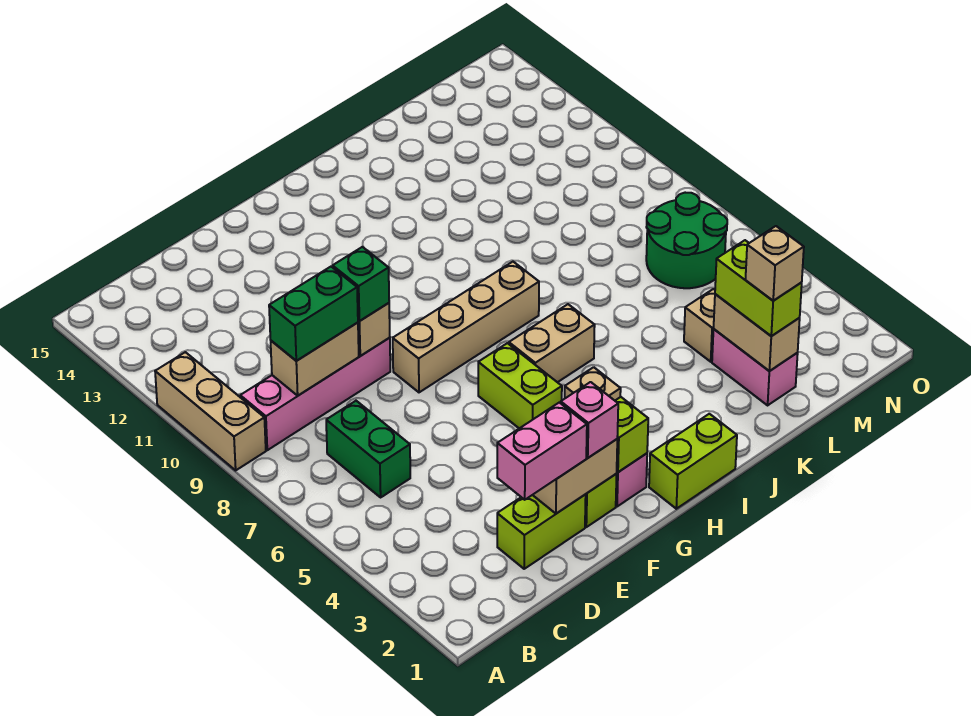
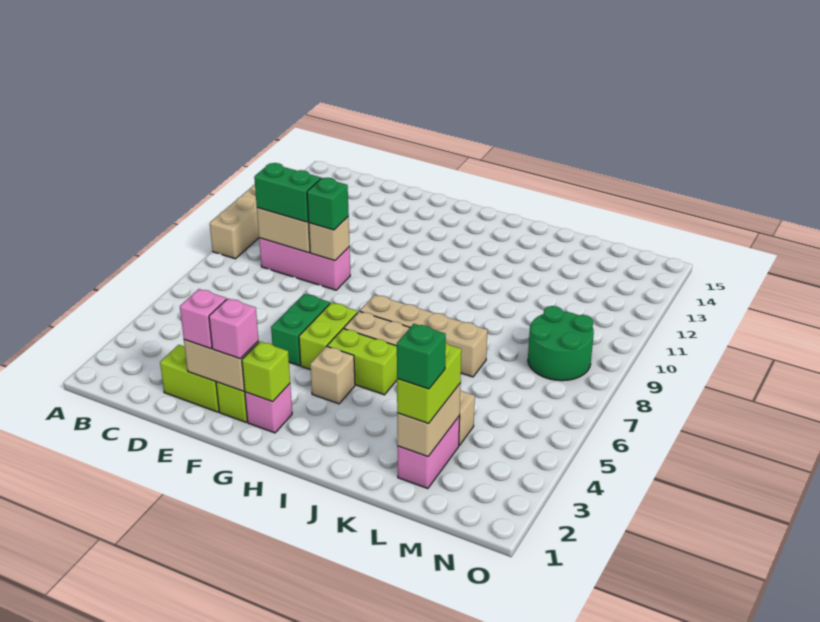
pink 1x4 brick [240,338,390,450] -> pink 1x3 brick [259,238,350,290]
green 1x2 brick [326,401,410,497] -> green 1x2 brick moved to [271,294,330,366]
pink 1x2 brick [497,402,587,500] -> pink 1x1 brick [180,289,227,349]
tan 1x4 brick [393,262,539,392] -> tan 1x4 brick moved to [360,295,488,377]
lime 1x2 brick [649,414,737,509] -> lime 1x2 brick moved to [327,329,397,395]
tan 1x1 brick [745,226,804,301] -> green 1x1 brick [397,324,446,389]
green 2x2 round brick [646,193,727,288] -> green 2x2 round brick moved to [528,306,594,381]

